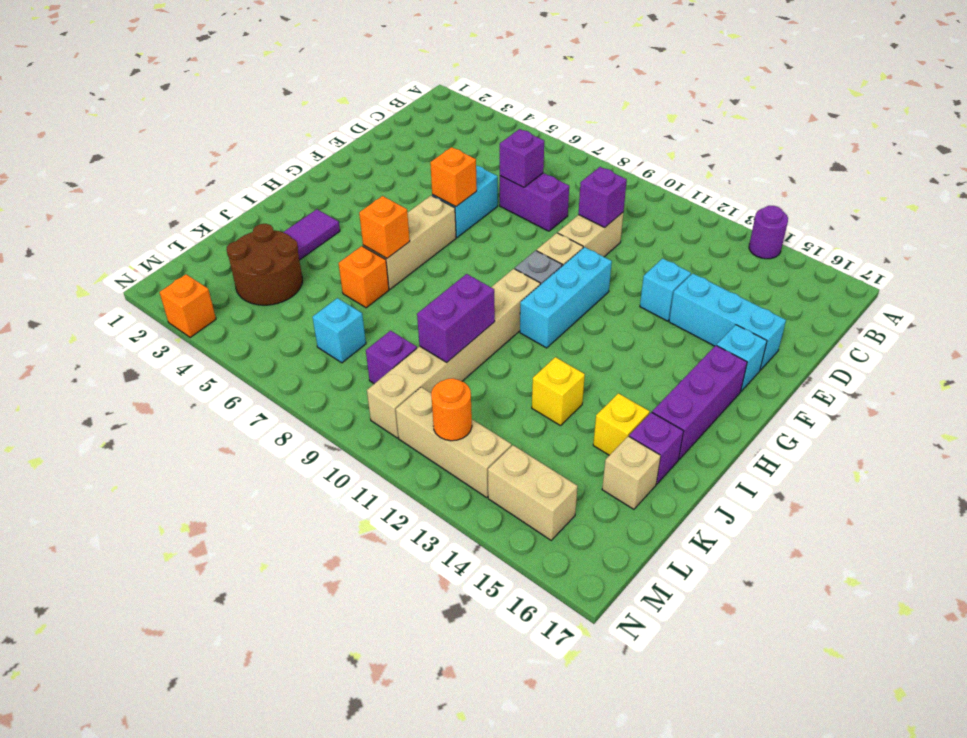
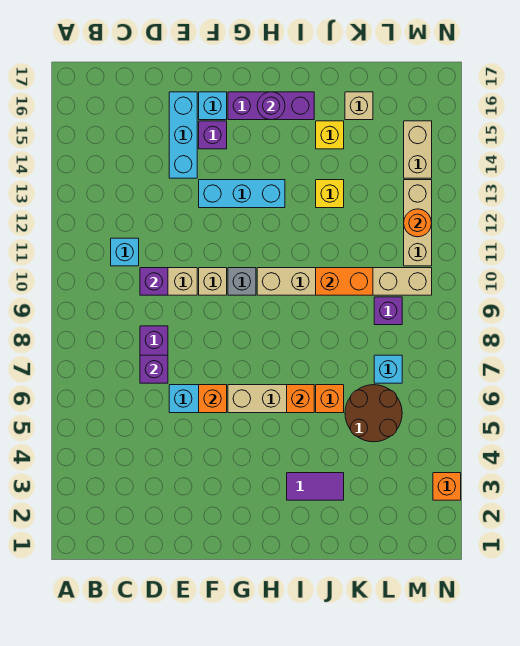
purple 1x1 round brick [749,206,788,259] -> purple 1x1 round brick moved to [257,92,285,120]
cyan 1x1 brick [640,258,691,321] -> cyan 1x1 brick moved to [111,238,139,266]
cyan 1x3 brick [520,247,612,348] -> cyan 1x3 brick moved to [199,180,285,208]
purple 1x2 brick [417,274,495,362] -> orange 1x2 brick [316,268,373,295]
purple 1x1 brick [629,412,684,484] -> purple 1x1 brick moved to [199,121,227,149]
brown 2x2 round brick [227,224,302,305] -> brown 2x2 round brick moved to [345,385,402,442]

